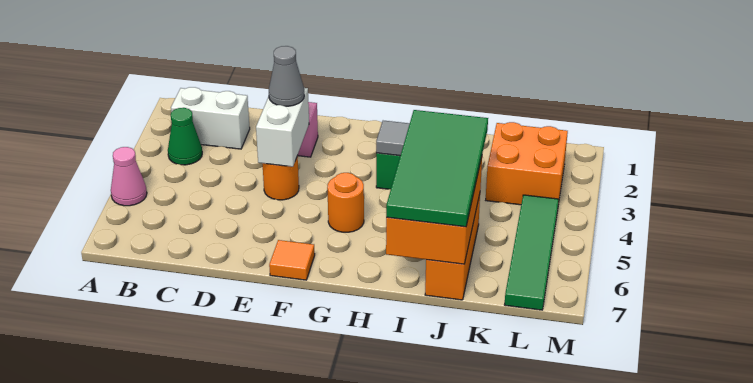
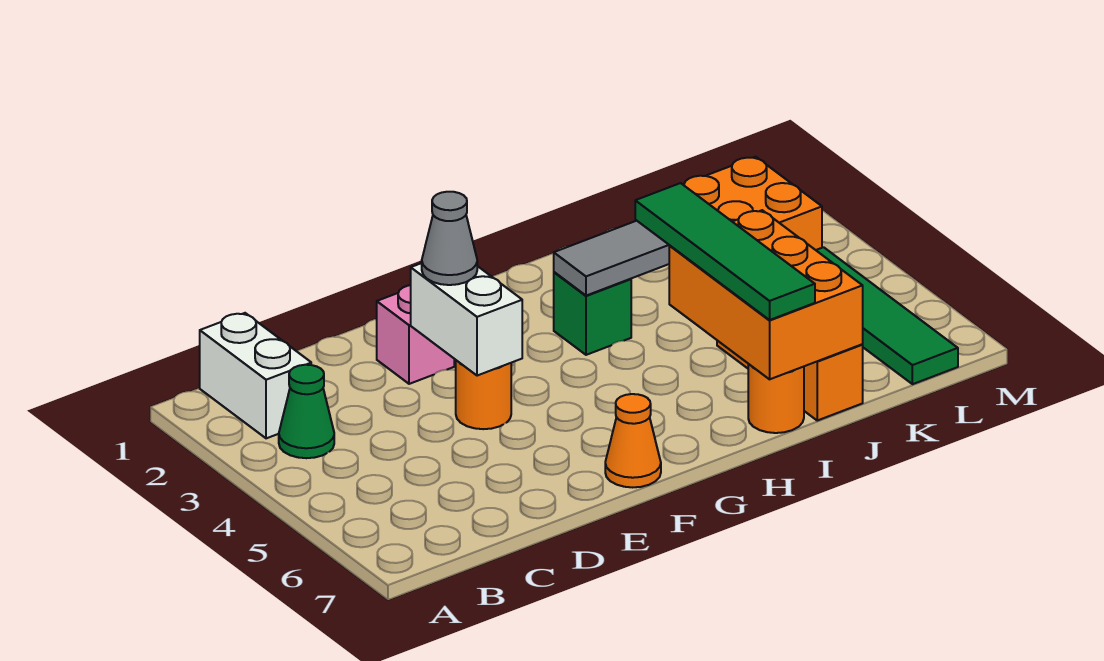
pink 1x1 cone [111,147,147,206] -> none
white 1x2 brick [171,87,250,149] -> white 1x2 brick turned to [200,313,311,438]
orange 1x1 tile [269,240,315,280] -> orange 1x1 cone [605,394,661,487]
orange 1x1 round brick [327,173,364,232] -> orange 1x1 round brick moved to [748,364,804,433]
green 2x4 tile [386,110,488,227] -> green 1x4 tile [635,183,815,320]

